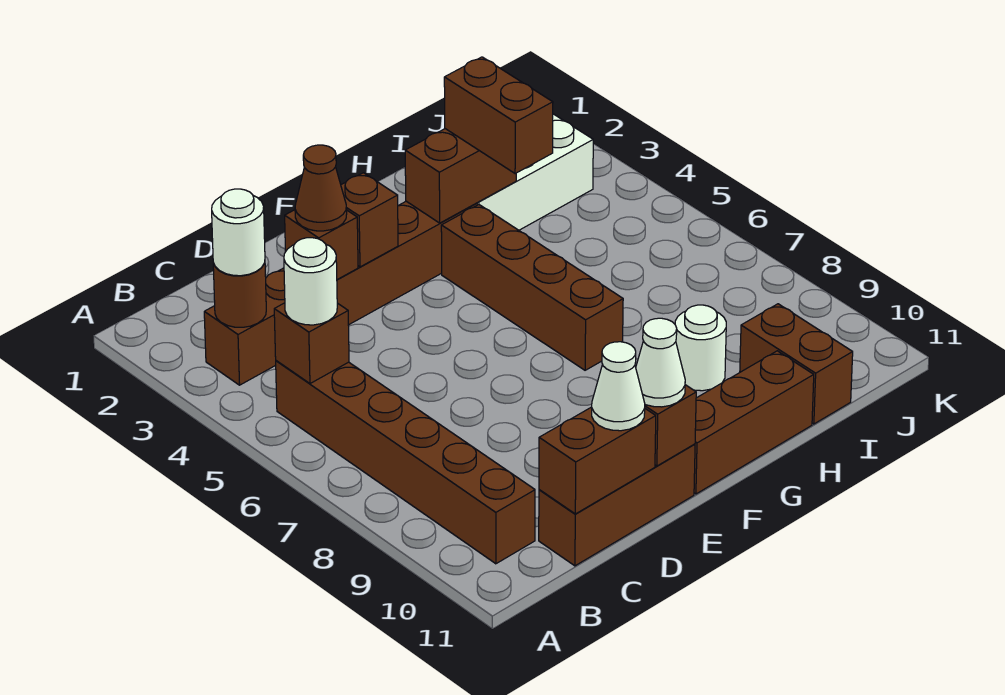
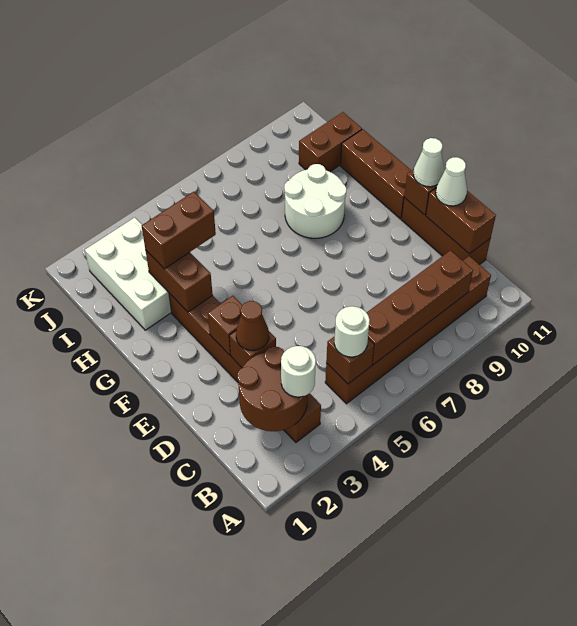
brown 1x1 round brick [213,263,266,327] -> brown 2x2 round brick [237,347,307,431]
brown 1x4 brick [441,205,623,370] -> brown 1x4 brick moved to [367,251,473,365]
white 1x1 round brick [675,305,726,391] -> white 2x2 round brick [284,164,346,238]

